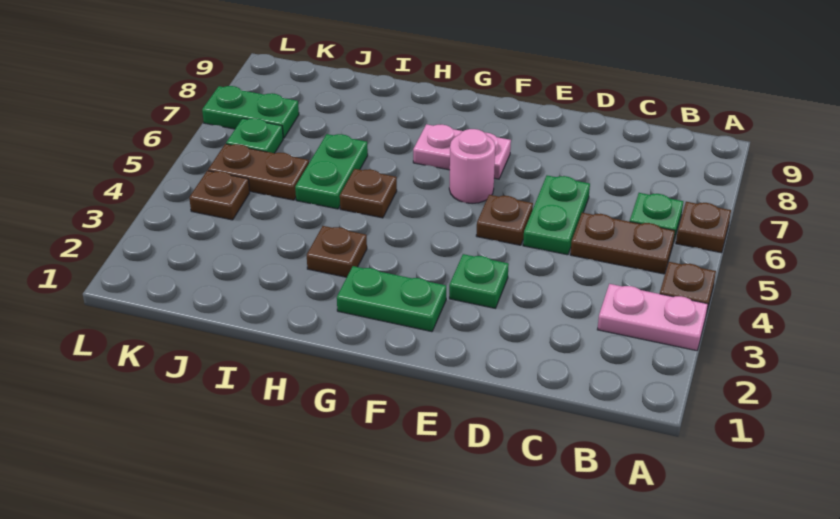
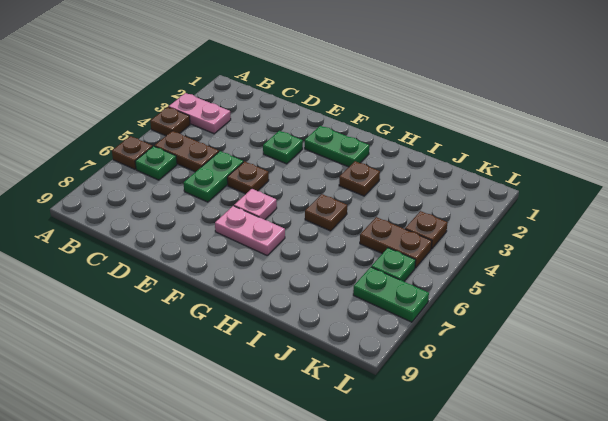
pink 1x1 round brick [449,129,495,204] -> pink 1x1 plate [234,189,277,220]
green 1x2 plate [295,134,368,209] -> none

